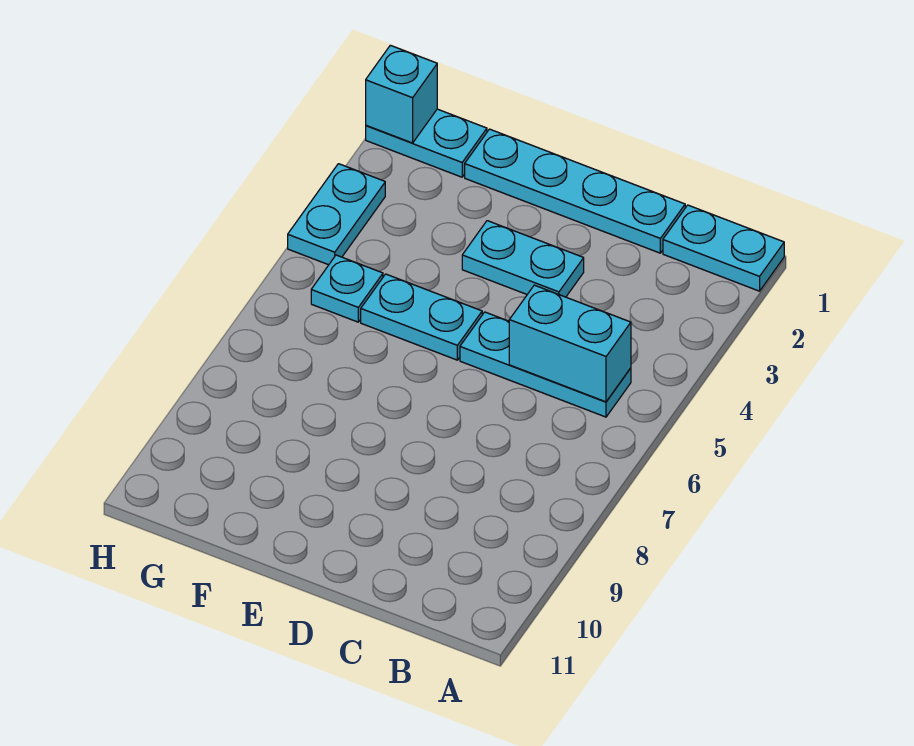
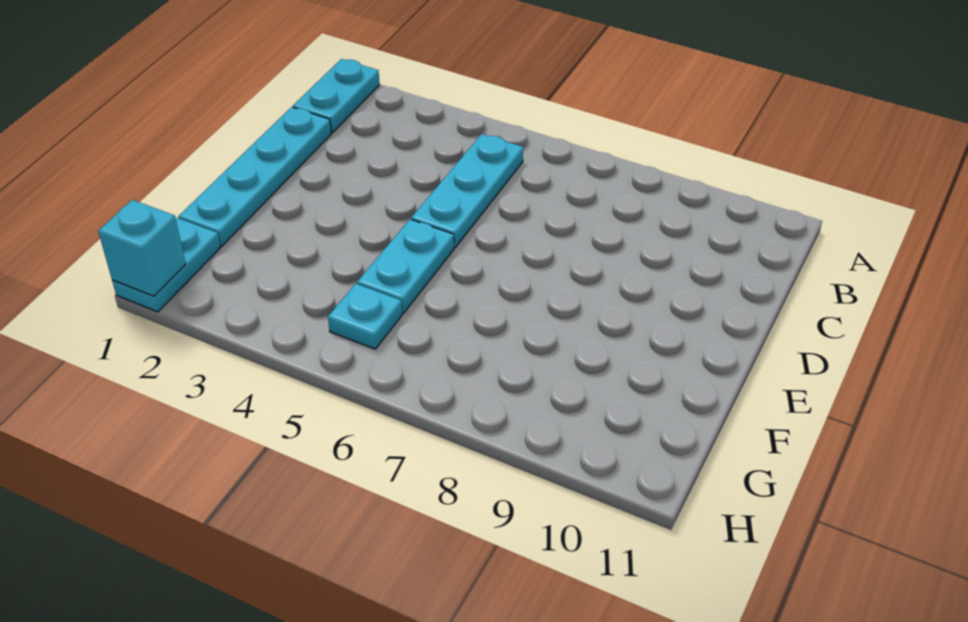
cyan 1x2 brick [509,285,631,402] -> none
cyan 1x2 plate [462,221,584,297] -> none
cyan 1x2 plate [288,164,385,265] -> none

